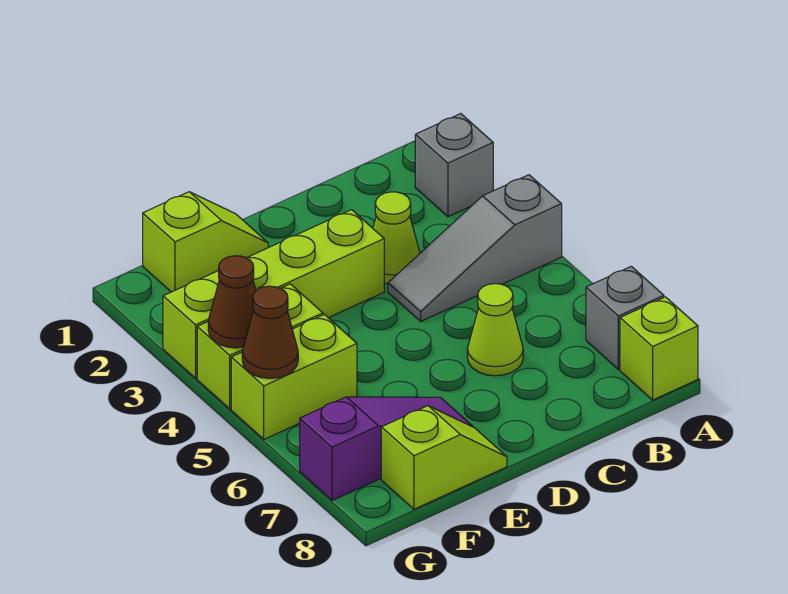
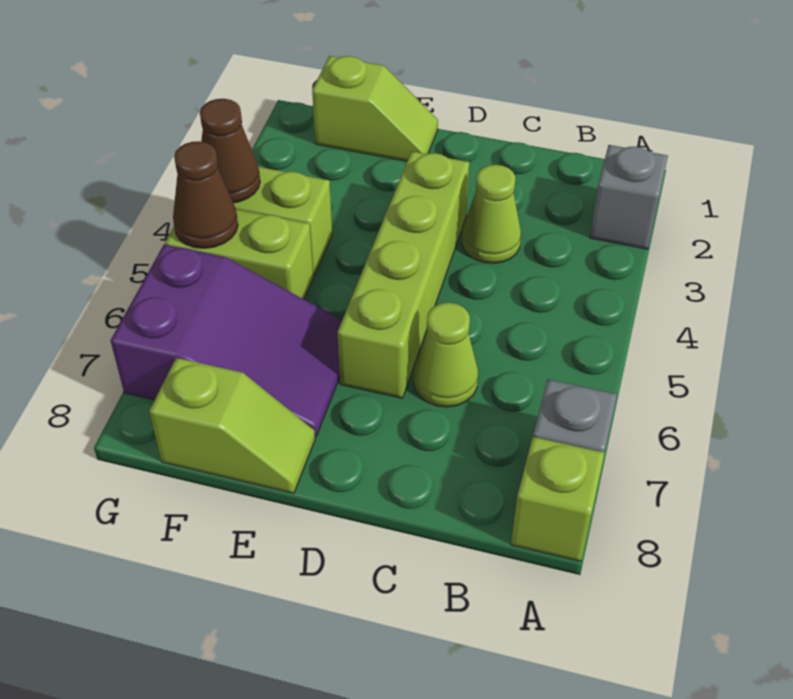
grey 1x3 slope [388,175,562,321] -> none
lime 1x4 brick [163,210,384,378] -> lime 1x4 brick turned to [338,151,469,398]
purple 1x3 slope [300,397,473,501] -> purple 2x3 slope [110,244,342,437]

